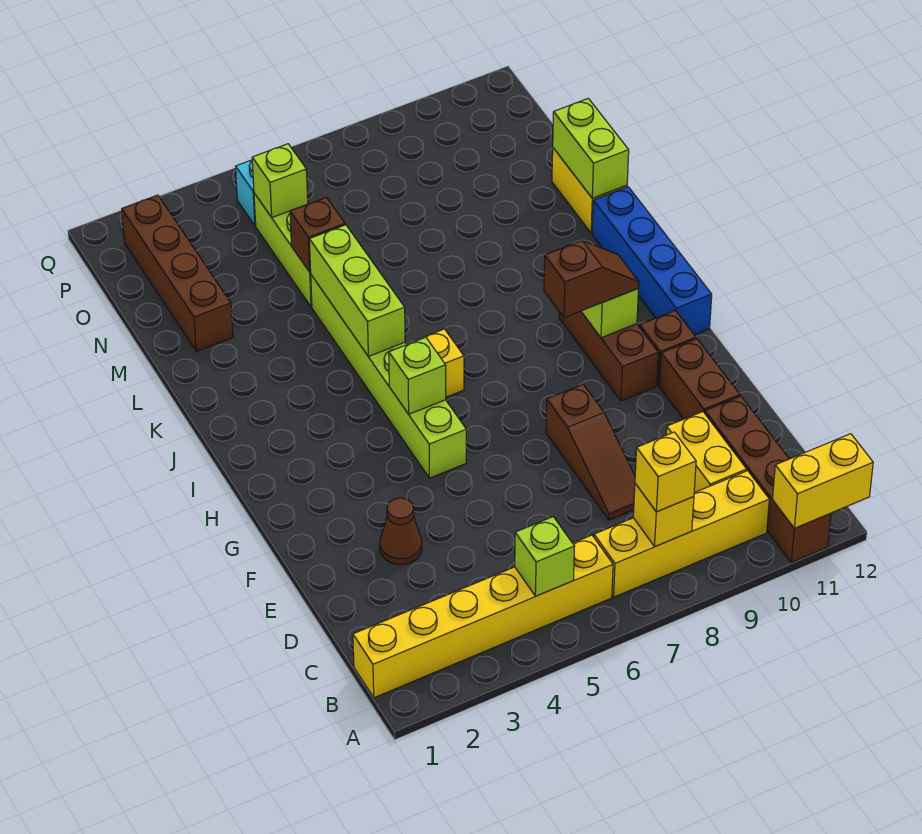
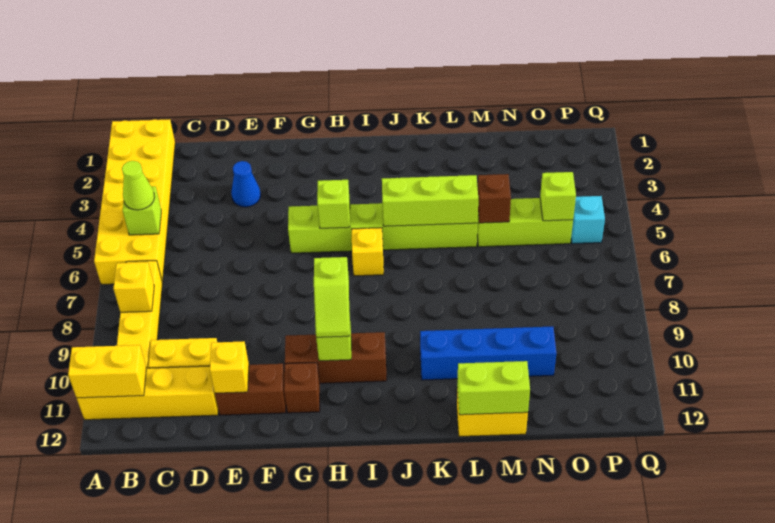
brown 1x4 brick [705,396,831,563] -> yellow 1x4 brick [77,366,218,420]
yellow 1x2 brick [772,434,873,528] -> yellow 1x2 brick turned to [68,345,146,398]
yellow 1x6 brick [353,535,613,698] -> yellow 2x6 brick [94,119,175,284]
none -> lime 1x1 cone [122,161,155,210]
yellow 1x1 brick [635,432,696,512] -> yellow 1x1 brick moved to [210,341,249,393]
brown 1x3 slope [546,385,635,520] -> none
brown 1x1 cone [380,498,422,565] -> blue 1x1 cone [231,161,261,207]
brown 1x2 slope [544,241,639,318] -> lime 1x2 slope [314,257,349,337]
blue 1x4 brick [592,187,712,335] -> blue 1x4 brick moved to [420,327,556,380]
brown 1x4 brick [122,195,233,351] -> none

